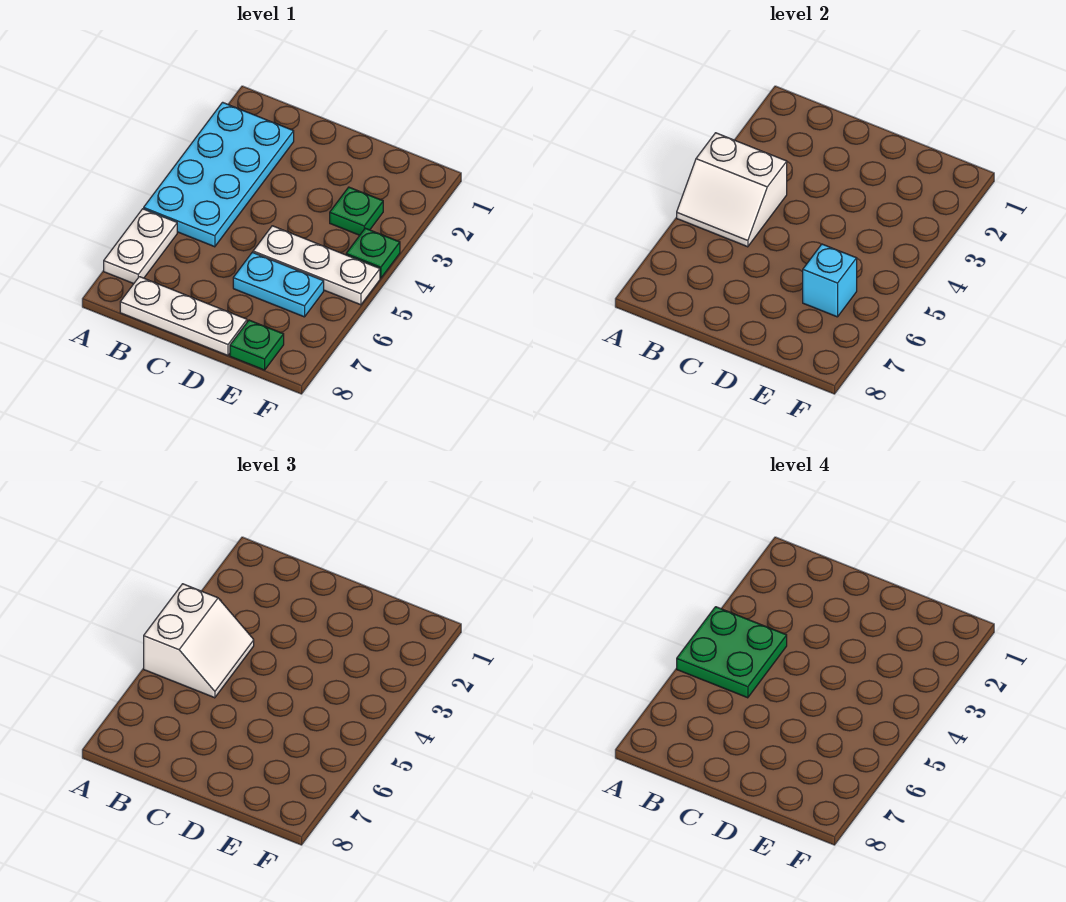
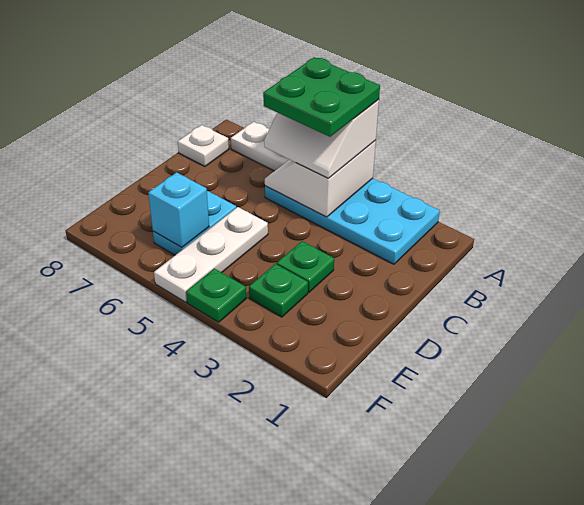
white 1x3 plate [120,277,247,355] -> white 1x1 plate [178,125,229,166]
green 1x1 plate [230,320,284,370] -> green 1x1 plate moved to [277,241,334,292]

